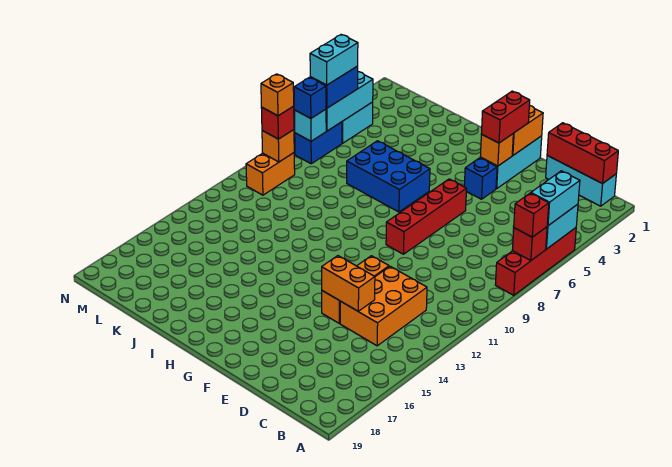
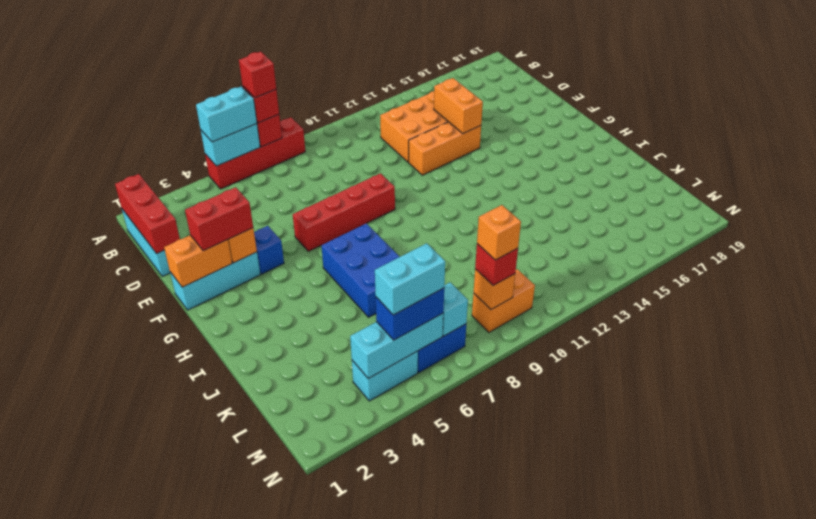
none -> red 1x1 brick [239,51,276,98]
blue 1x1 brick [294,77,326,118] -> none

